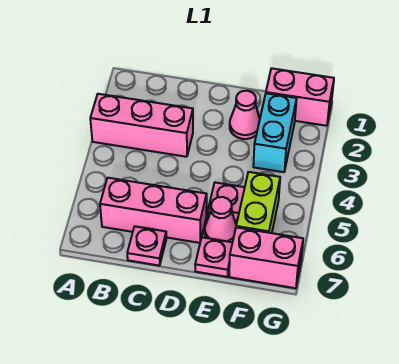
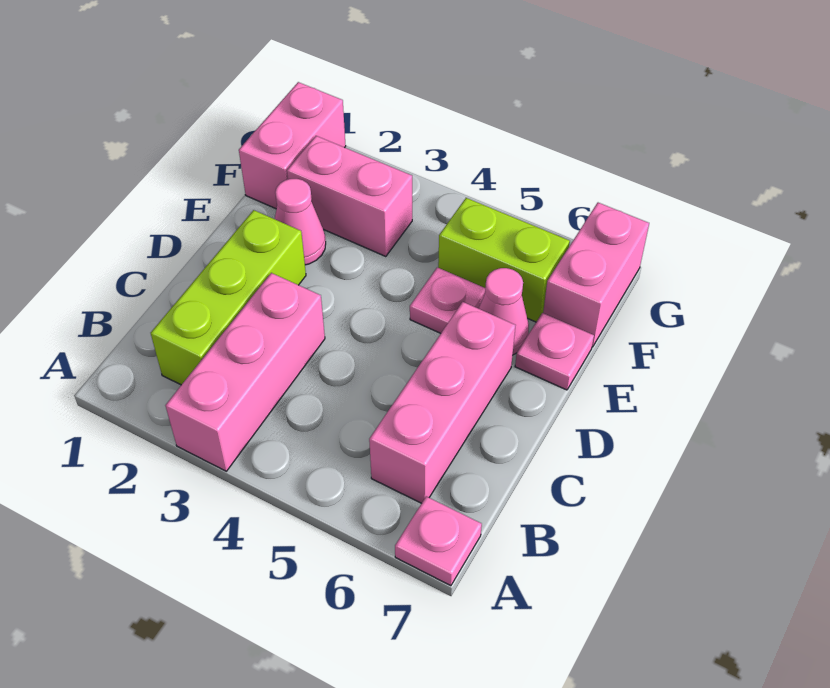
none -> lime 1x3 brick [151,210,306,385]
pink 1x1 plate [127,226,166,266] -> pink 1x1 plate moved to [395,496,482,586]
cyan 1x2 brick [253,93,297,172] -> pink 1x2 brick [287,136,412,257]

